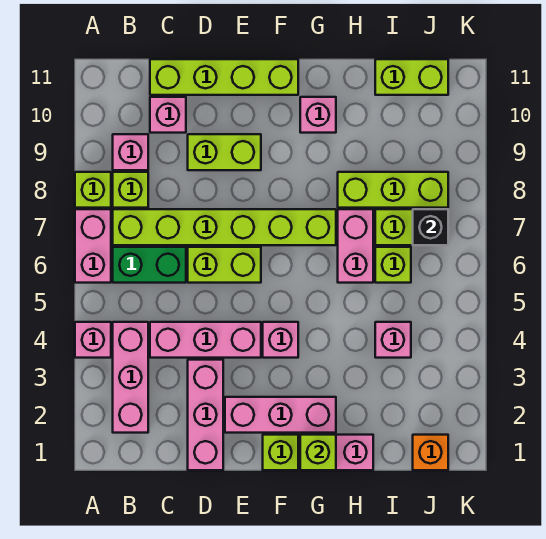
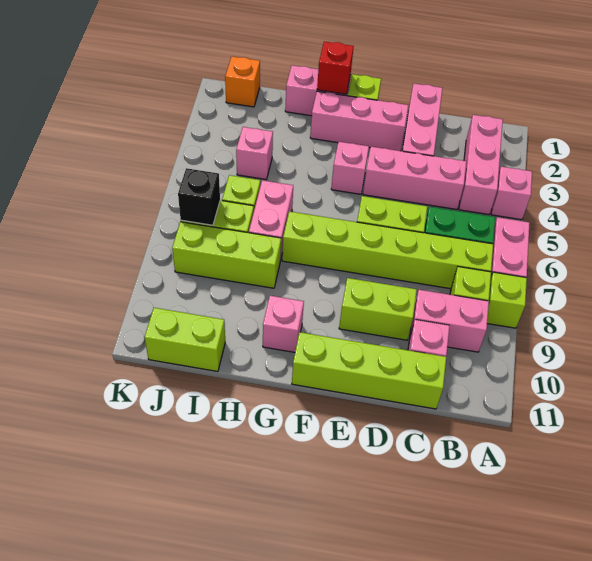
pink 1x1 brick [113,134,148,170] -> pink 1x2 brick [410,290,489,352]
lime 1x1 brick [300,435,336,470] -> red 1x1 brick [317,42,354,94]

